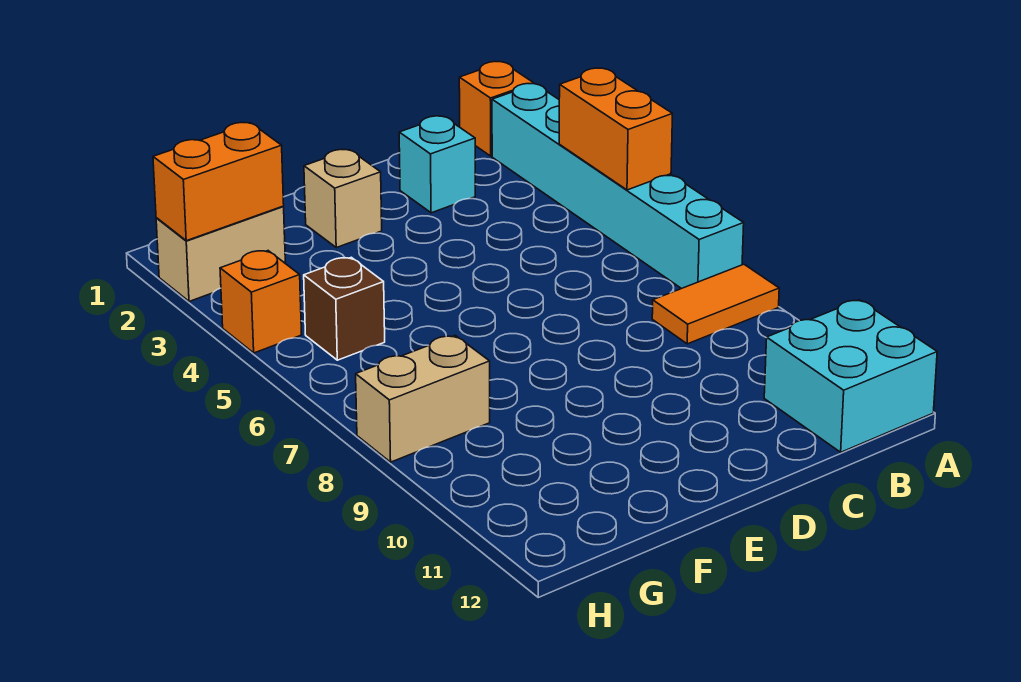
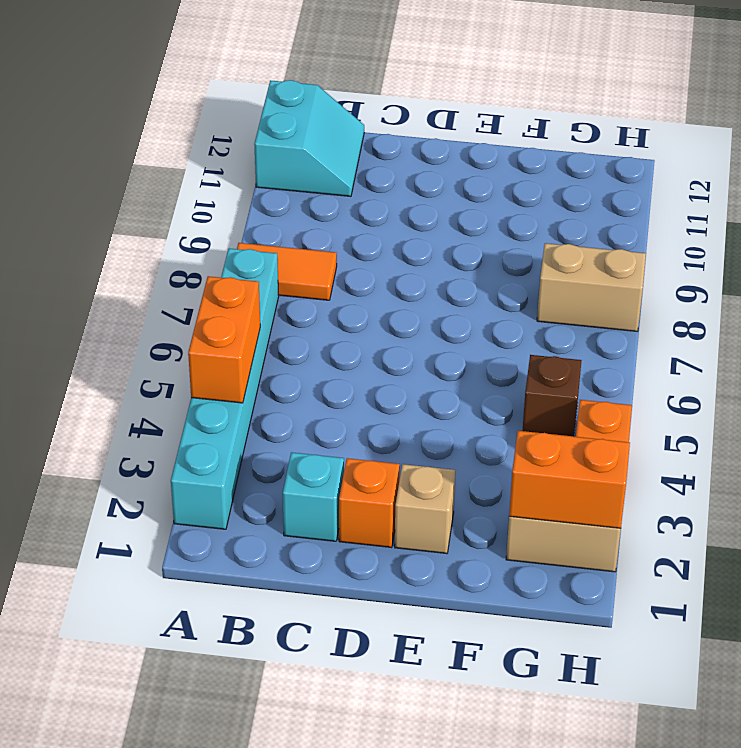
orange 1x1 brick [459,62,534,156] -> orange 1x1 brick moved to [339,458,400,548]
cyan 2x2 brick [764,300,937,452] -> cyan 2x2 slope [254,80,364,196]

